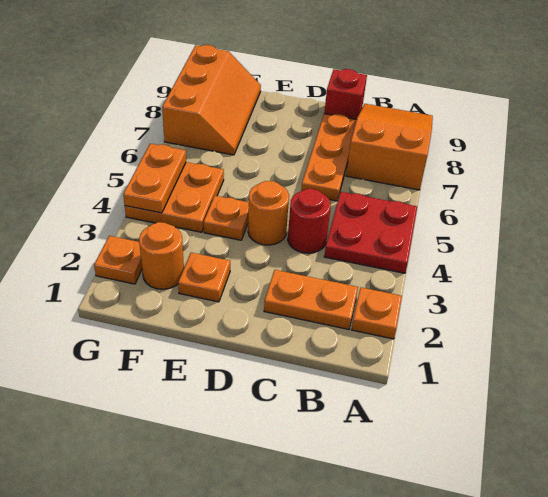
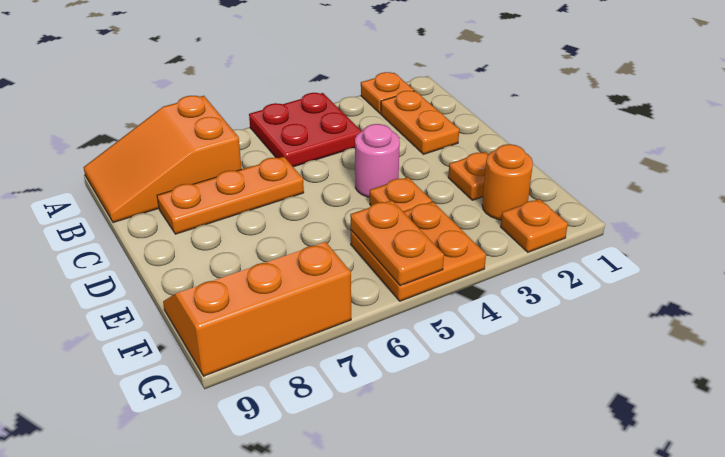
red 1x1 round brick [288,189,331,253] -> none
red 1x1 brick [324,69,367,119] -> none
orange 1x1 round brick [248,181,289,245] -> pink 1x1 round brick [355,124,400,198]
orange 1x2 plate [123,144,186,213] -> orange 1x2 plate turned to [350,200,444,286]

